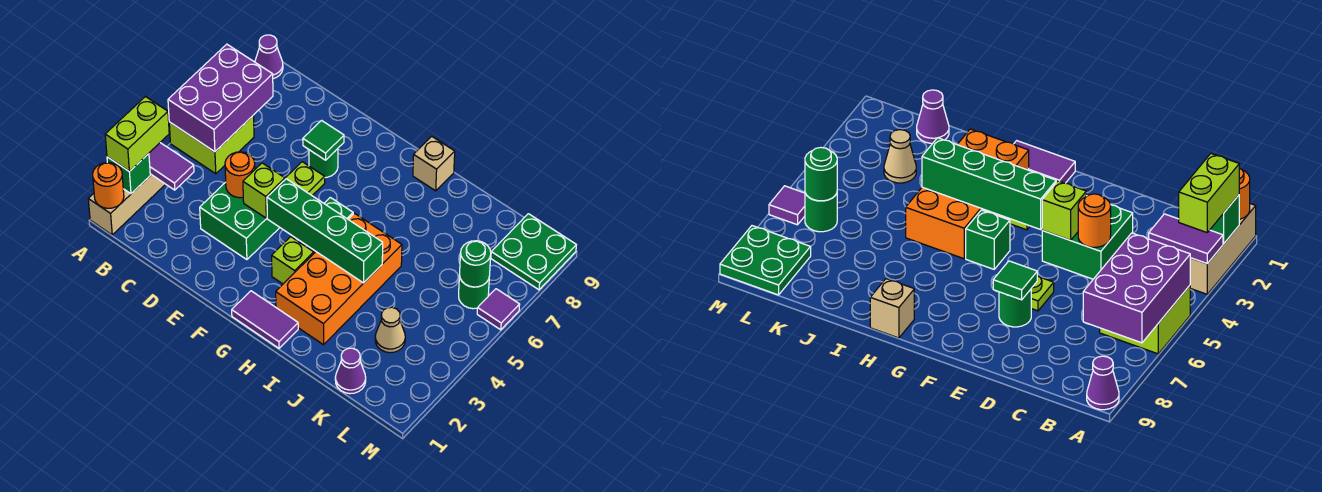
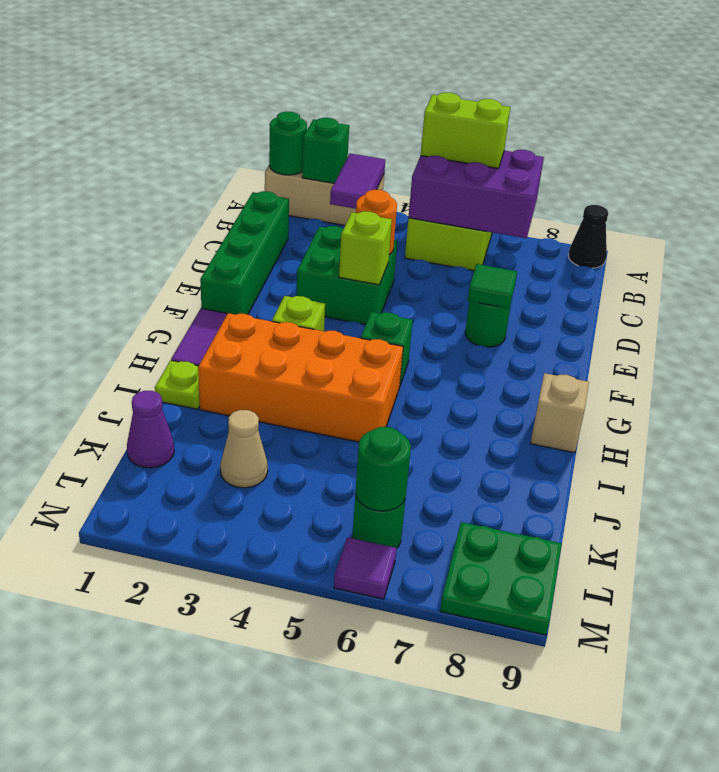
orange 1x1 round brick [93,163,124,208] -> green 1x1 round brick [269,111,307,175]
lime 1x2 brick [105,97,169,172] -> lime 1x2 brick moved to [421,93,510,168]
purple 1x1 cone [255,35,283,79] -> black 1x1 cone [568,205,608,268]
lime 1x1 plate [285,162,325,195] -> lime 1x1 plate moved to [155,360,200,409]
green 1x4 brick [267,179,383,283] -> green 1x4 brick moved to [200,191,289,315]

